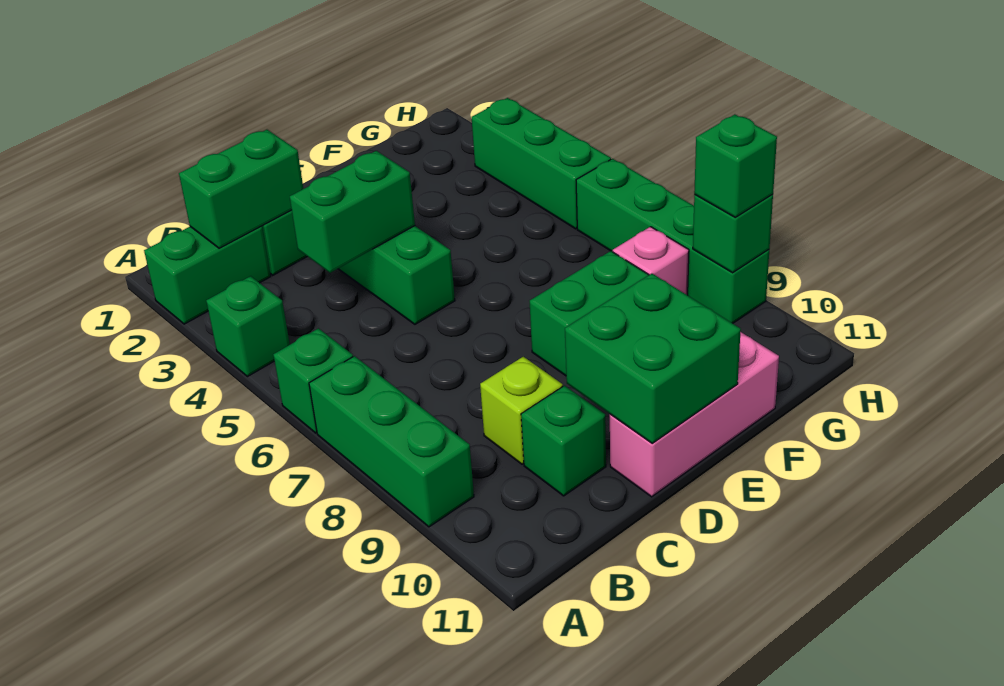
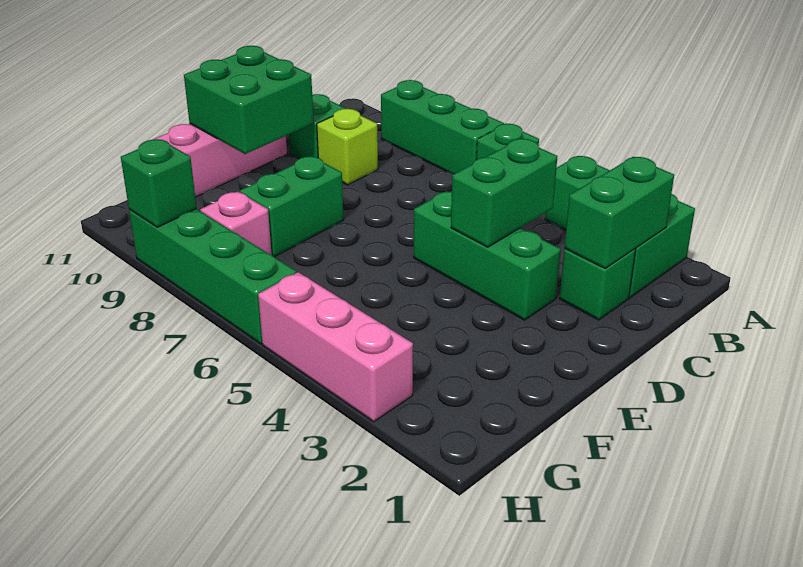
green 1x3 brick [472,98,611,229] -> pink 1x3 brick [258,272,413,422]
green 1x1 brick [694,114,777,217] -> none

